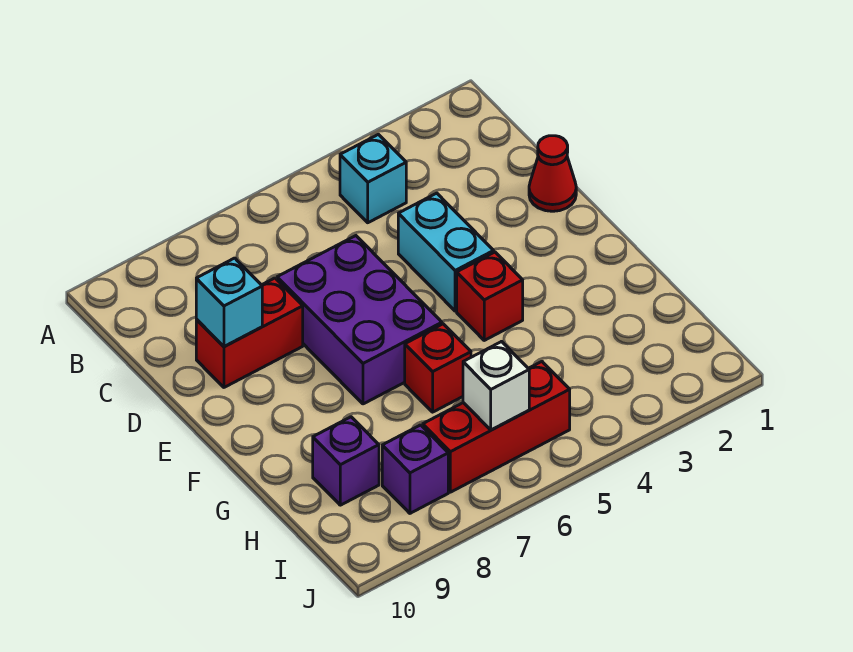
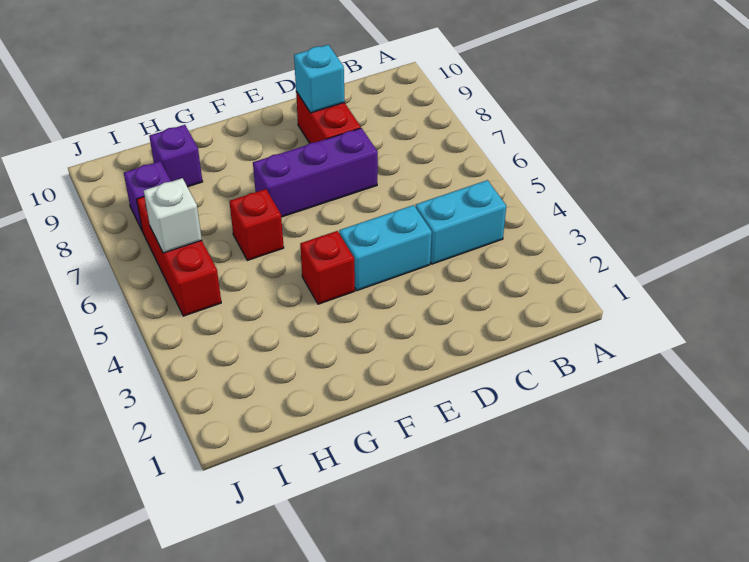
cyan 1x1 brick [340,134,406,223] -> cyan 1x2 brick [416,180,506,264]
red 1x1 cone [529,136,576,211] -> none
purple 2x3 brick [277,236,442,404] -> purple 1x3 brick [253,128,378,217]

